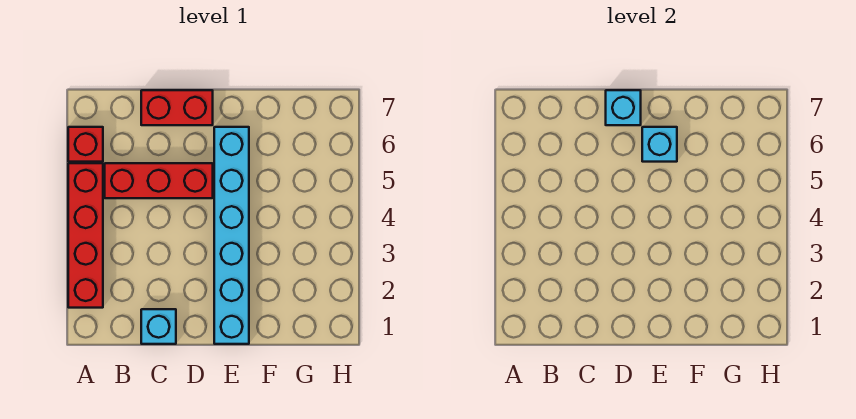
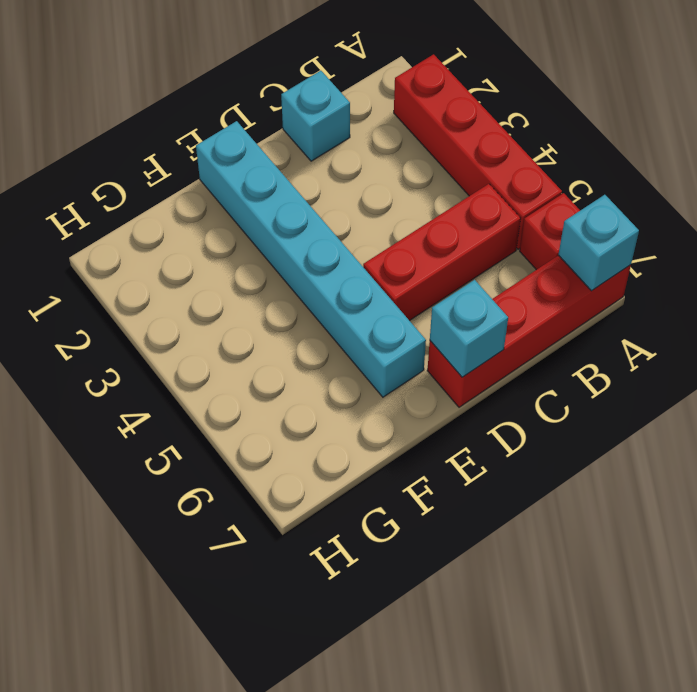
red 1x2 brick [141,90,213,125] -> red 1x4 brick [427,255,631,407]
cyan 1x1 brick [642,127,677,162] -> cyan 1x1 brick moved to [558,195,639,291]

